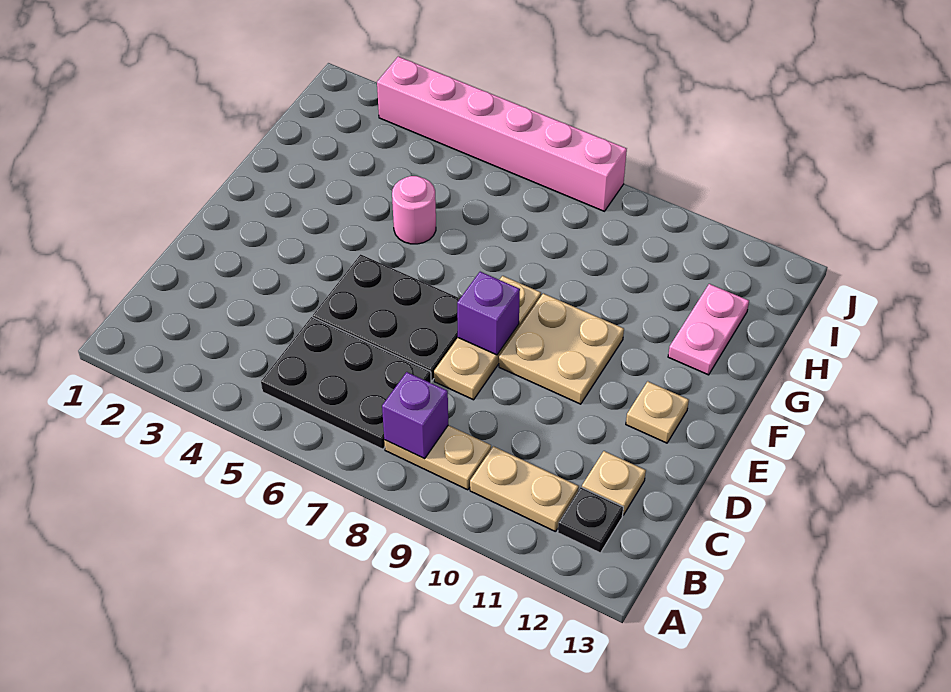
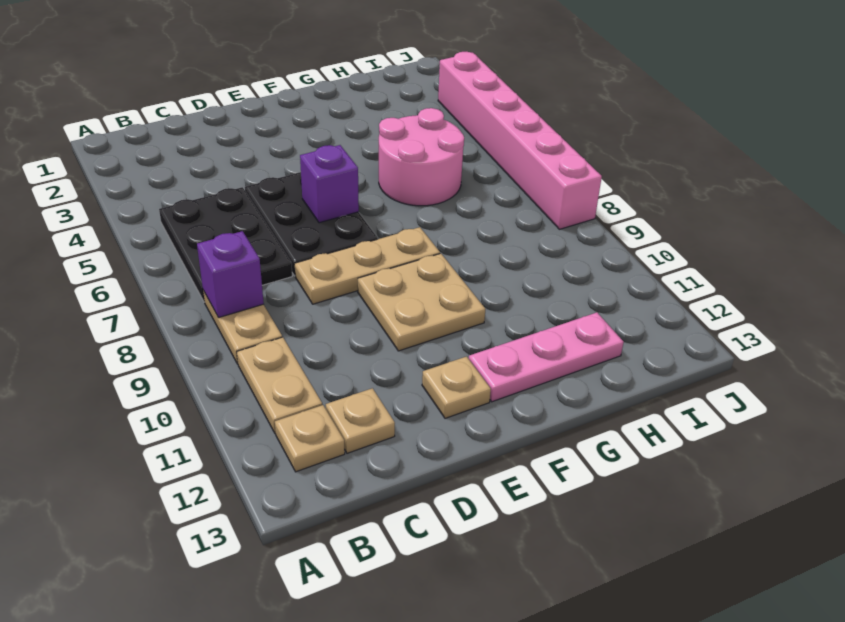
black 1x1 plate [558,487,623,553] -> tan 1x1 plate [275,405,345,472]
purple 1x1 brick [457,272,520,355] -> purple 1x1 brick moved to [300,145,359,223]
pink 1x1 round brick [392,176,436,244] -> pink 2x2 round brick [379,108,464,206]
pink 1x2 plate [668,284,749,375] -> pink 1x3 plate [469,312,624,402]

